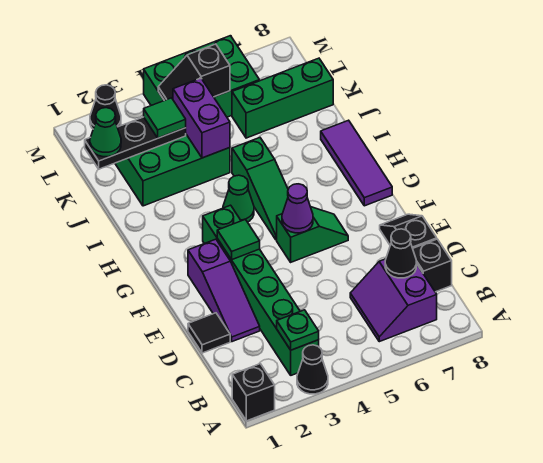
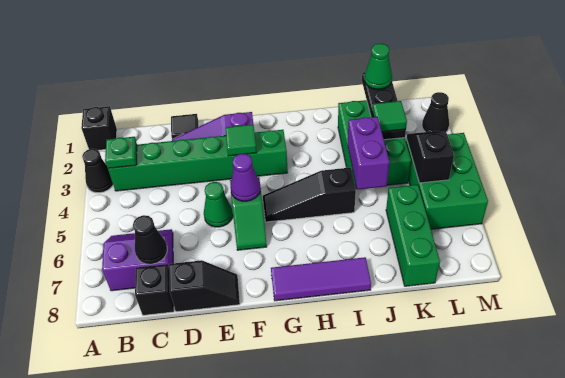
green 1x3 slope [232,138,288,240] -> black 1x3 slope [263,168,356,222]
green 1x1 cone [223,175,254,222] -> green 1x1 cone moved to [204,182,233,227]
purple 1x2 brick [173,78,230,158] -> purple 1x2 brick turned to [348,117,389,189]

